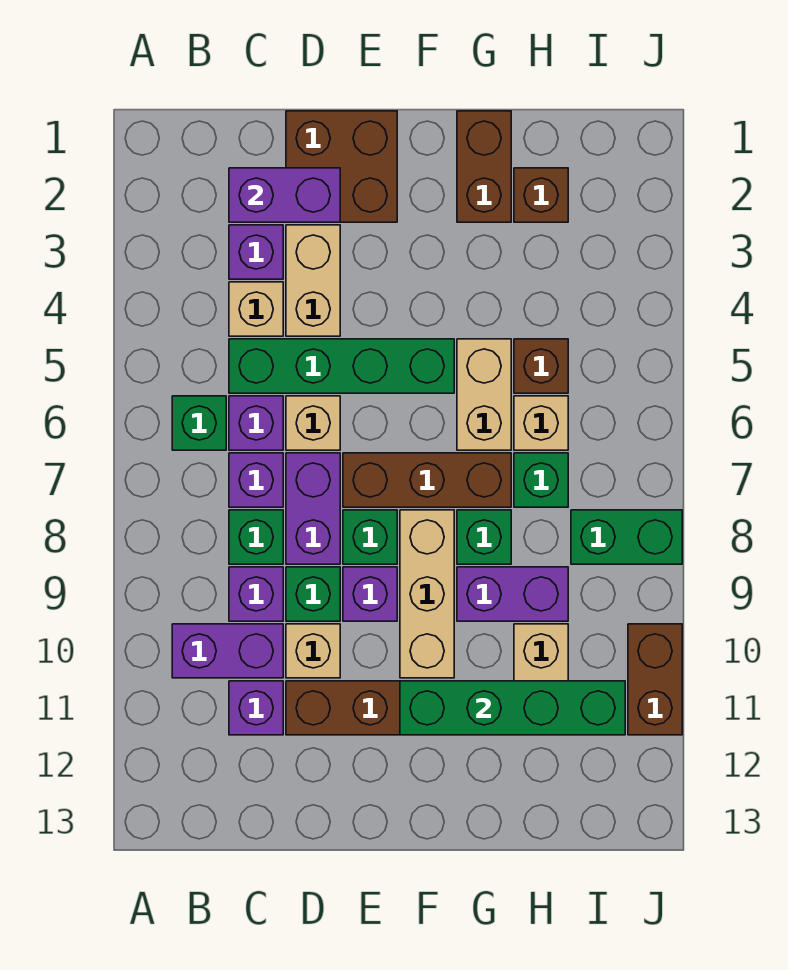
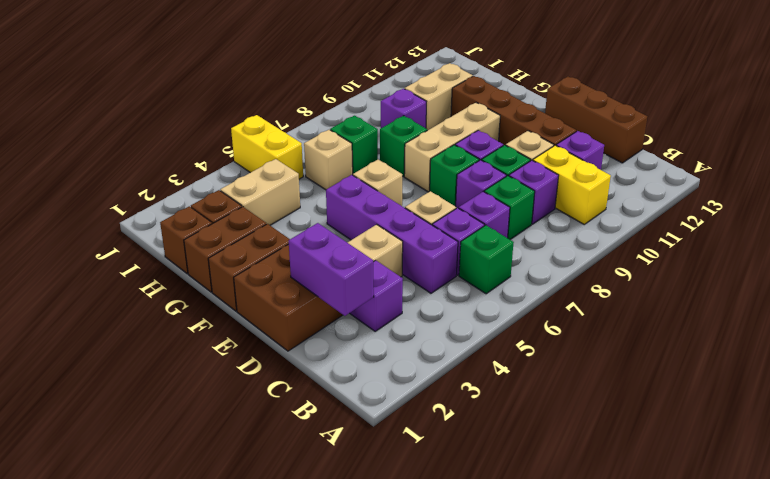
purple 1x2 brick [172,624,283,678] -> yellow 1x2 brick [533,145,611,224]
tan 1x1 brick [229,282,283,336] -> tan 1x1 brick moved to [353,160,402,206]
green 1x4 brick [229,339,454,393] -> purple 1x4 brick [326,175,458,293]
purple 1x2 brick [286,453,340,564] -> purple 1x1 brick [456,160,507,208]
brown 1x3 brick [343,453,511,507] -> brown 1x3 brick moved to [545,77,647,163]
green 1x4 brick [400,681,625,735] -> none
tan 1x2 brick [457,339,511,450] -> tan 1x2 brick moved to [220,159,300,225]
purple 1x2 brick [457,567,568,621] -> purple 1x1 brick [381,89,426,128]
brown 1x1 brick [514,339,568,393] -> brown 1x1 brick moved to [160,206,212,274]
none -> yellow 1x2 brick [231,115,303,179]
green 1x2 brick [571,510,682,564] -> none
brown 1x2 brick [628,624,682,735] -> brown 1x2 brick moved to [208,224,290,311]

